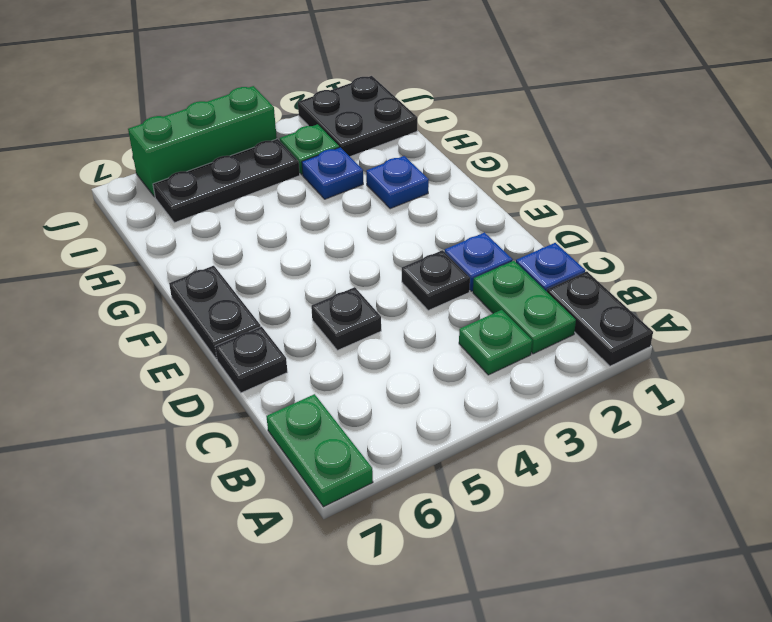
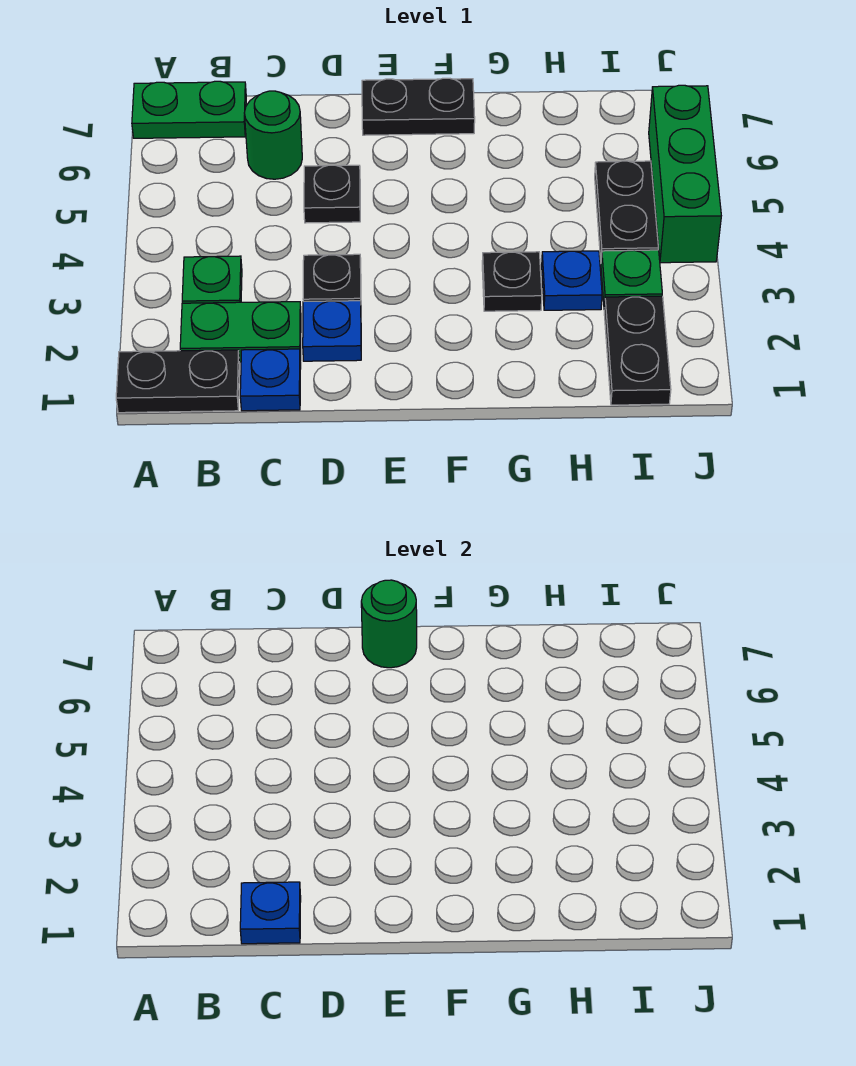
none -> green 1x1 round brick [244,91,302,179]
black 1x1 plate [215,327,287,393] -> black 1x1 plate moved to [482,252,542,311]
none -> green 1x1 round brick [361,580,417,668]
blue 1x1 plate [366,156,429,209] -> blue 1x1 plate moved to [240,882,301,944]
black 2x2 plate [298,76,417,157] -> black 1x2 plate [604,296,671,405]
black 1x3 plate [153,139,300,223] -> black 1x2 plate [595,161,658,260]

